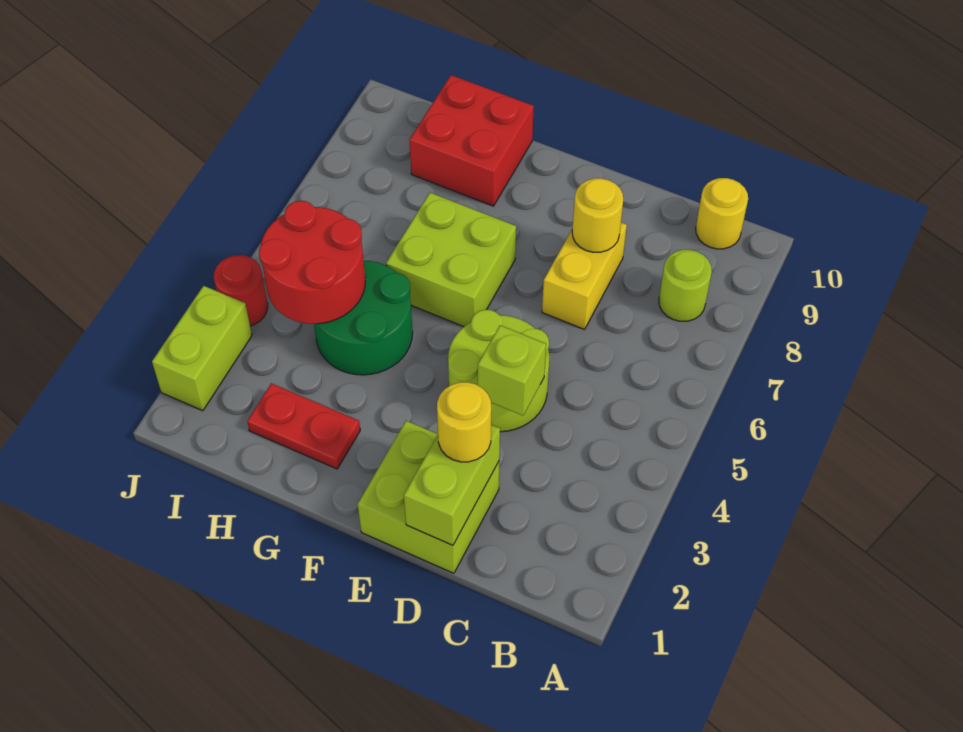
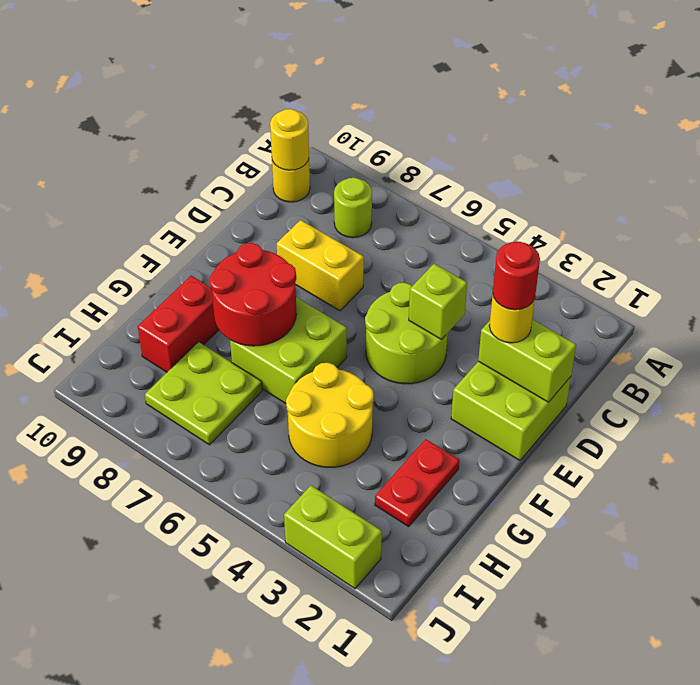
yellow 1x1 round brick [572,178,623,252] -> yellow 1x1 round brick moved to [270,109,309,170]
green 2x2 round brick [314,261,413,375] -> yellow 2x2 round brick [286,363,374,467]
red 2x2 brick [409,75,534,206] -> red 1x2 brick [138,276,219,372]
red 2x2 round brick [259,201,365,324] -> red 2x2 round brick moved to [210,243,296,346]
none -> lime 2x2 plate [145,342,262,445]
red 1x1 round brick [214,255,268,326] -> red 1x1 round brick moved to [493,242,540,310]

